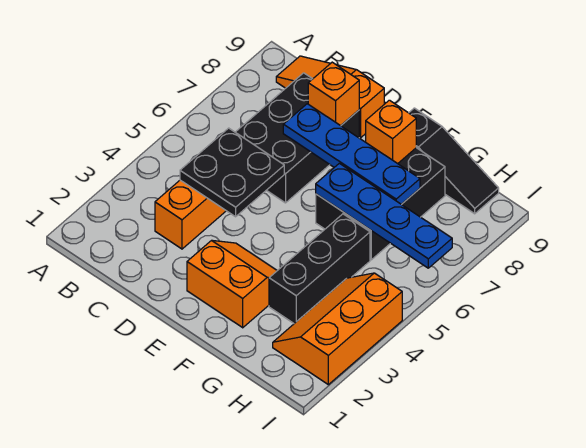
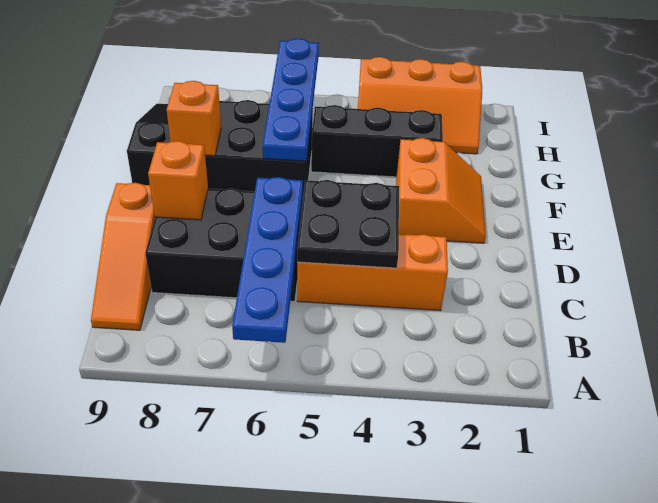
blue 1x4 plate [283,104,420,204] -> blue 1x4 plate moved to [232,177,303,343]
orange 2x2 slope [187,240,277,328] -> orange 2x2 slope turned to [396,138,486,243]

